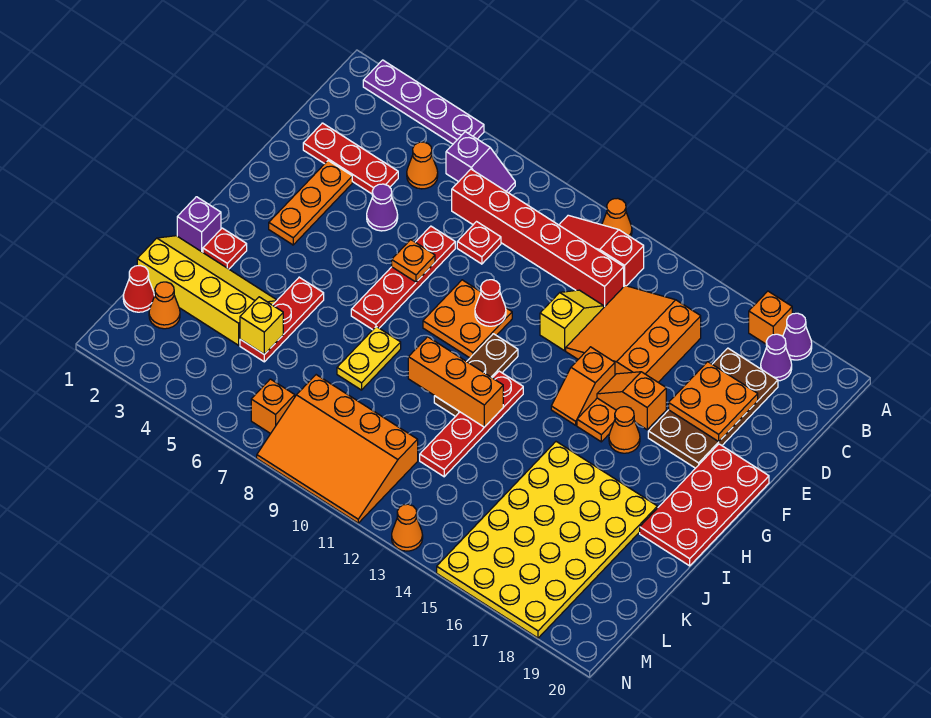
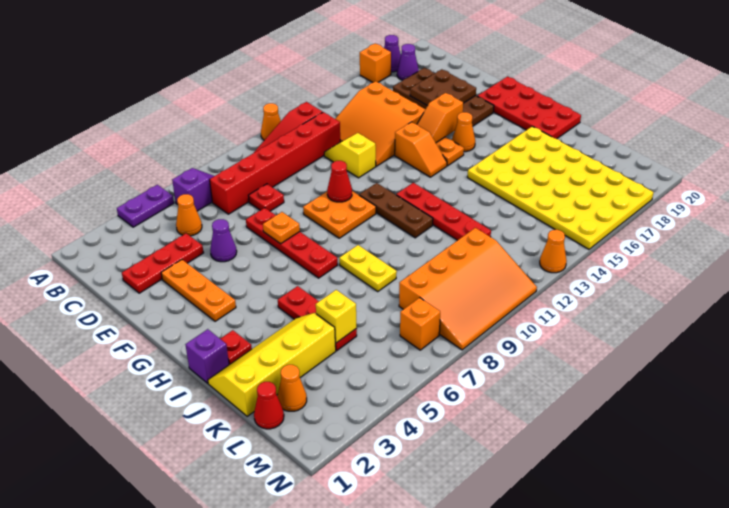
purple 1x4 plate [363,60,484,144] -> purple 1x2 plate [117,185,174,227]
orange 2x2 plate [669,362,758,442] -> brown 2x2 plate [410,69,476,106]
orange 1x3 brick [408,337,503,427] -> none

